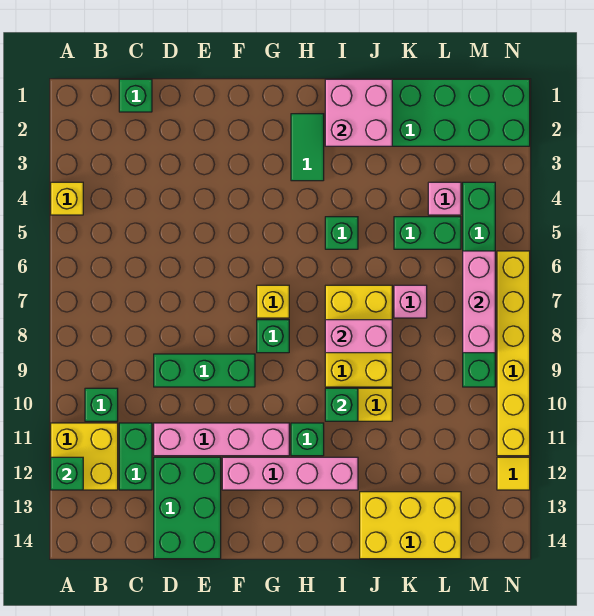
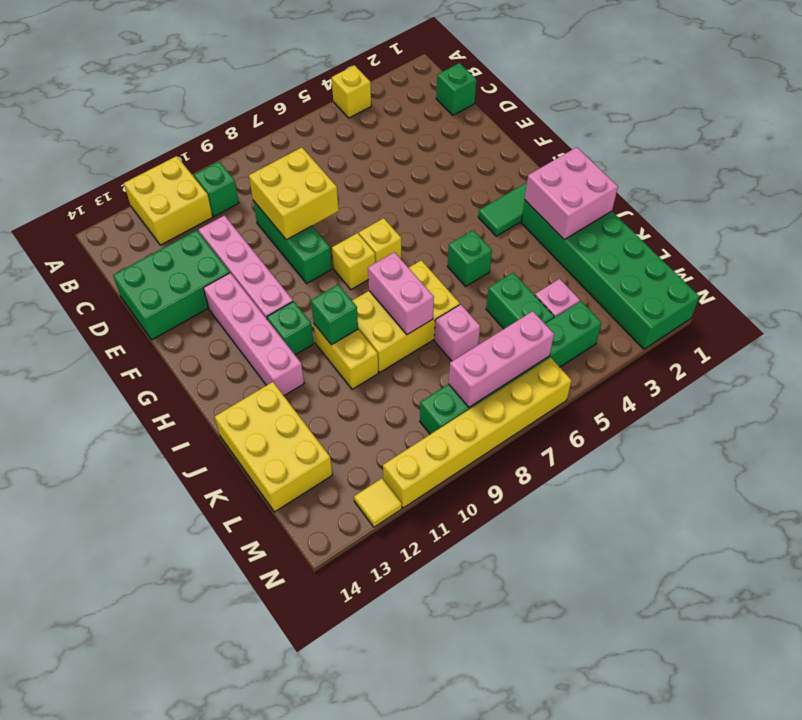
green 1x1 brick [51,457,83,490] -> none
green 1x2 brick [119,423,152,490] -> none
none -> yellow 2x2 brick [249,147,339,240]
green 1x1 brick [257,320,289,353] -> yellow 1x1 brick [332,233,375,289]

